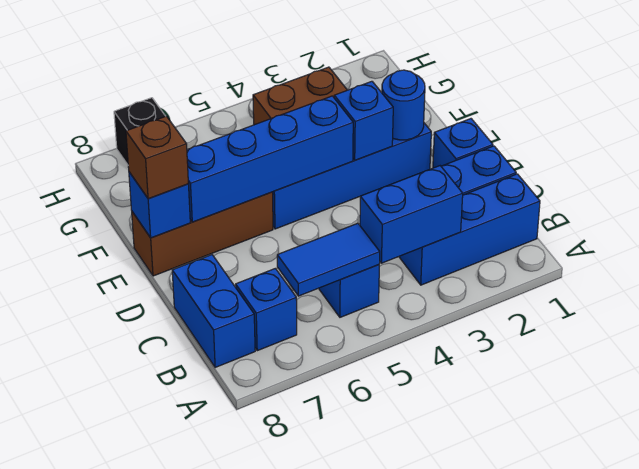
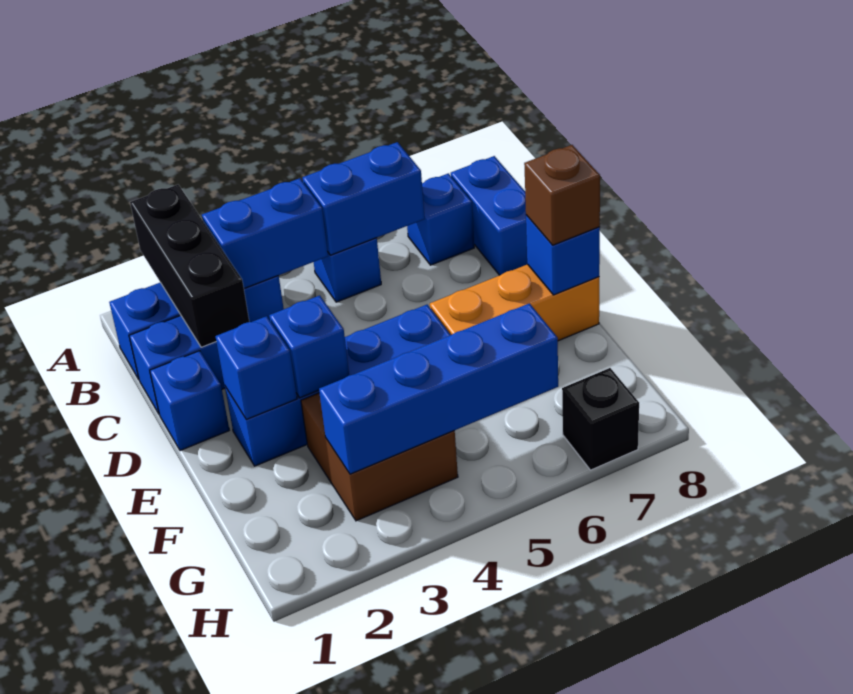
none -> black 1x3 brick [130,185,249,347]
blue 1x2 tile [277,223,380,296] -> blue 1x2 brick [303,142,425,255]
blue 1x1 round brick [382,70,425,140] -> blue 1x1 brick [216,316,297,419]
blue 1x4 brick [187,96,353,222] -> blue 1x4 brick moved to [319,303,558,474]
brown 1x3 brick [132,192,273,276] -> orange 1x3 brick [430,264,599,341]

